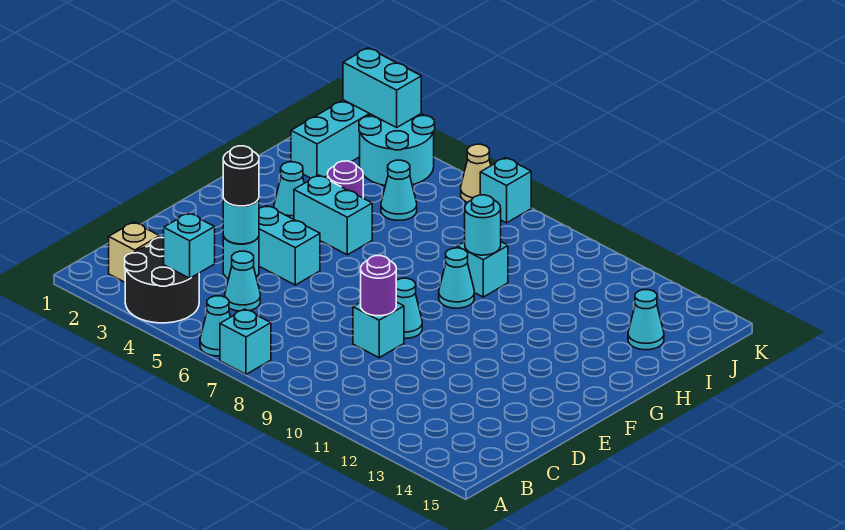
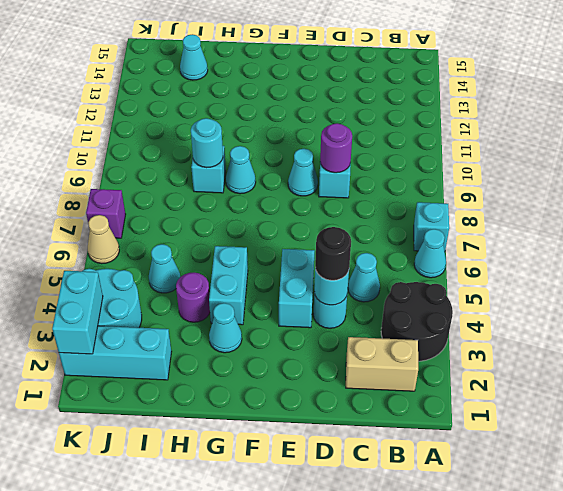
tan 1x1 brick [109,222,160,282] -> tan 1x2 brick [346,337,418,391]
cyan 1x1 brick [164,213,215,278] -> none
cyan 1x1 brick [480,158,531,223] -> purple 1x1 brick [86,189,126,238]

